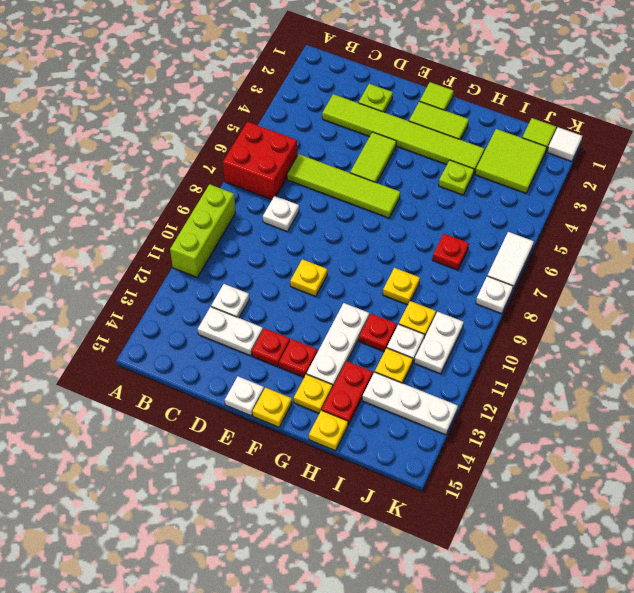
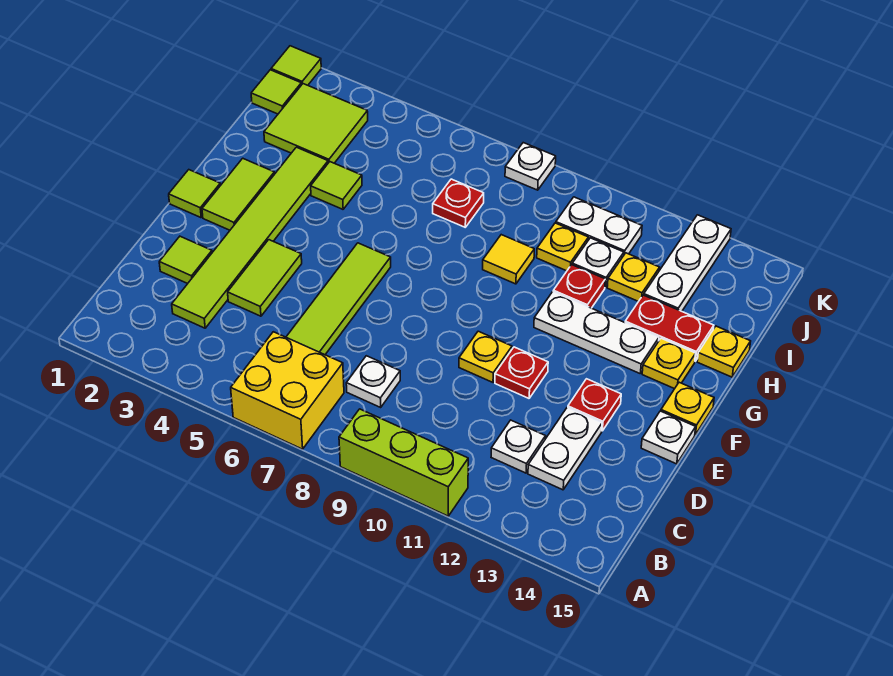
red 2x2 brick [223,122,297,200] -> yellow 2x2 brick [231,332,344,449]
lime 1x1 plate [359,84,393,113] -> lime 1x1 tile [159,236,212,284]
lime 1x2 tile [350,132,396,183] -> lime 1x2 tile turned to [228,240,302,316]
red 1x1 plate [279,339,317,377] -> red 1x1 plate moved to [495,347,548,398]
lime 1x1 plate [439,160,474,195] -> lime 1x1 tile [311,162,362,209]
yellow 1x1 plate [383,268,420,305] -> yellow 1x1 tile [483,235,534,284]
white 1x1 tile [547,127,582,161] -> lime 1x1 tile [271,46,321,85]
white 1x2 tile [487,232,534,291] -> none

